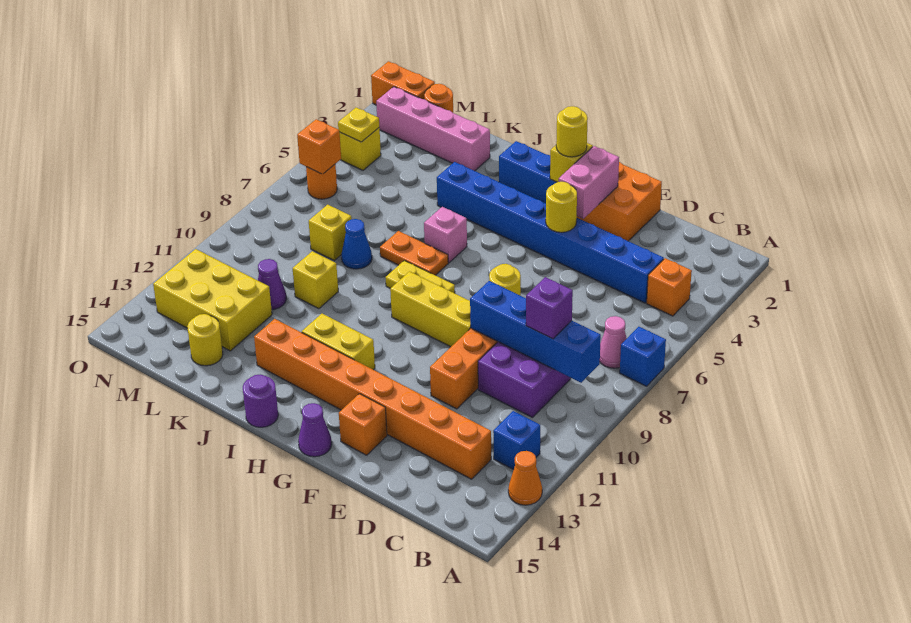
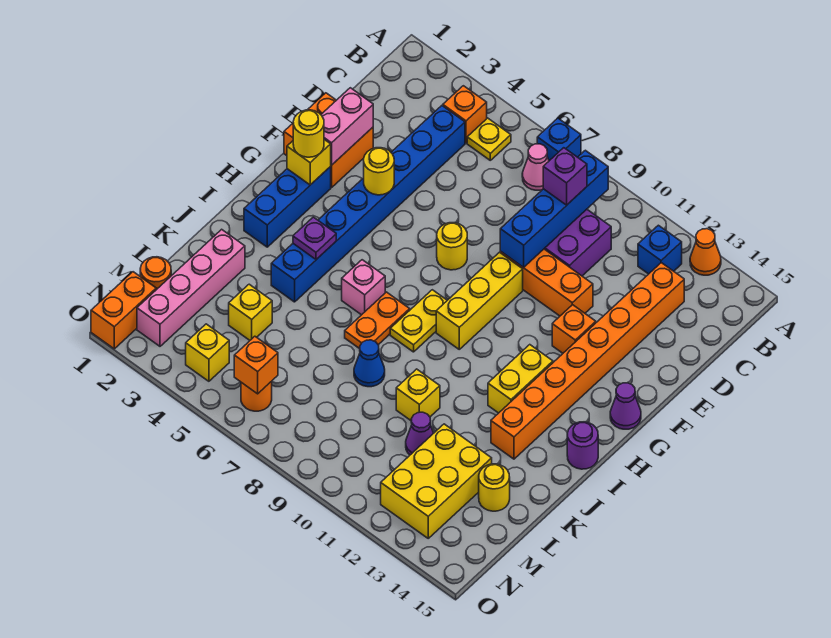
pink 1x2 brick [559,146,619,219] -> pink 1x2 brick turned to [321,88,373,165]
orange 1x1 brick [339,394,387,455] -> orange 1x1 brick moved to [552,305,596,353]
none -> purple 1x1 plate [293,217,336,259]
yellow 1x1 brick [309,205,352,260] -> yellow 1x1 brick moved to [229,284,272,340]
yellow 1x1 plate [338,108,379,142] -> yellow 1x1 plate moved to [467,118,511,160]

